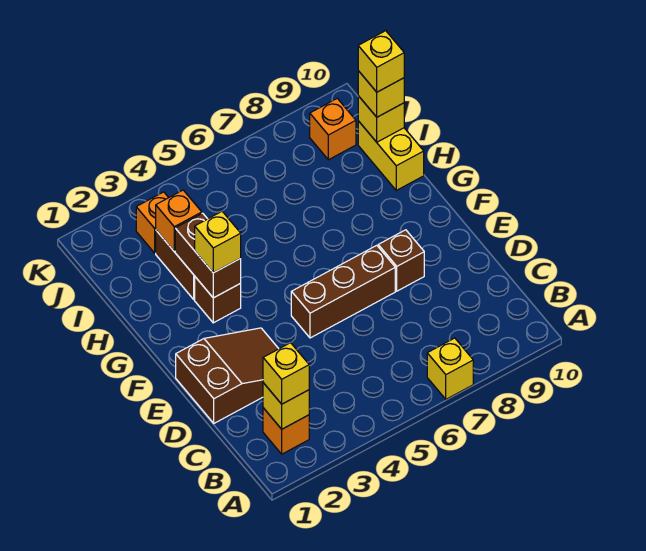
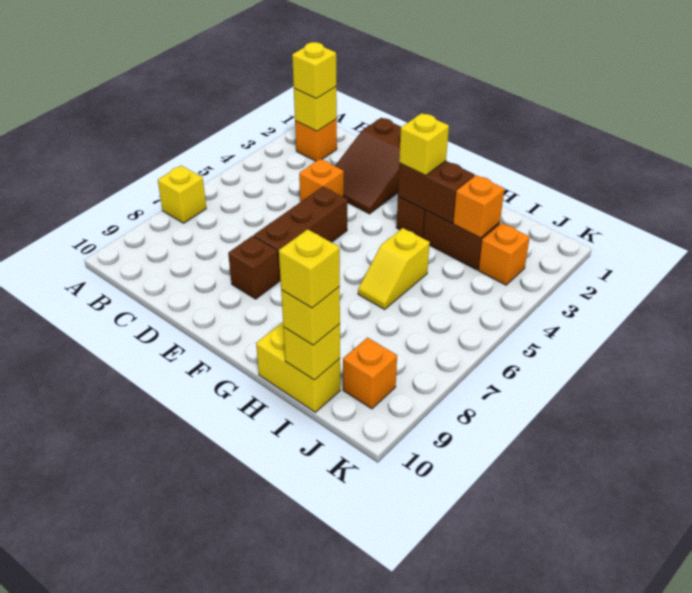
none -> orange 1x1 brick [299,159,344,202]
none -> yellow 1x2 slope [358,228,430,309]

